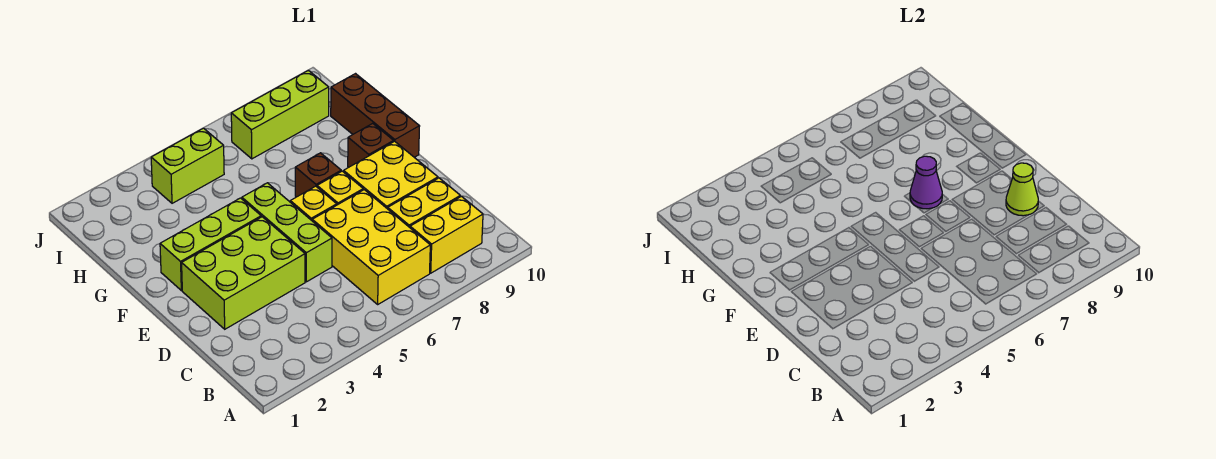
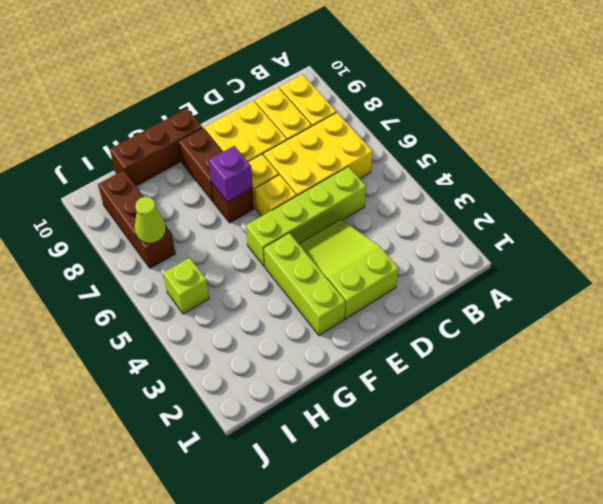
lime 2x3 brick [182,217,305,329] -> lime 2x3 slope [299,219,399,319]
lime 1x3 brick [242,183,332,282] -> lime 1x4 brick [246,167,366,266]
lime 1x1 cone [1006,163,1038,216] -> lime 1x1 cone moved to [135,197,166,243]
purple 1x1 cone [910,156,942,209] -> purple 1x1 brick [209,146,253,202]
brown 1x1 brick [348,123,394,167] -> brown 1x2 brick [178,128,223,202]
lime 1x2 brick [151,128,224,203] -> lime 1x1 brick [163,258,209,314]
lime 1x3 brick [231,70,329,159] -> brown 1x3 brick [98,170,176,268]

